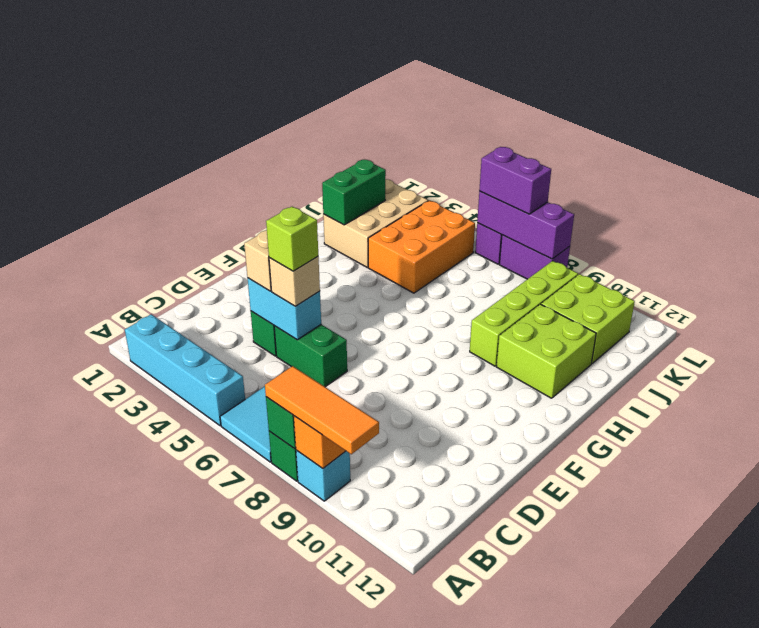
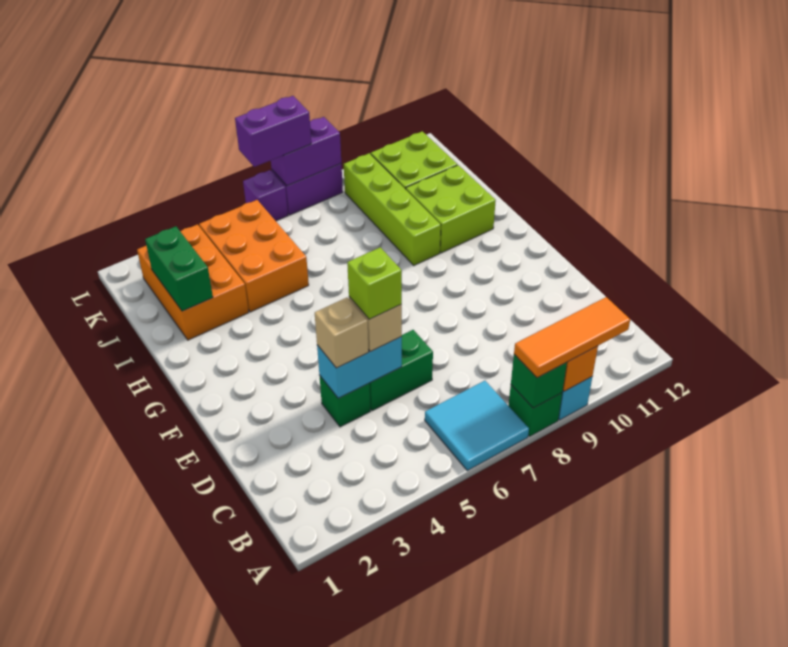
cyan 1x4 brick [125,314,245,426] -> none
tan 2x3 brick [323,179,428,267] -> orange 2x3 brick [137,224,249,340]
purple 1x3 brick [477,191,574,259] -> purple 1x2 brick [271,117,341,186]

